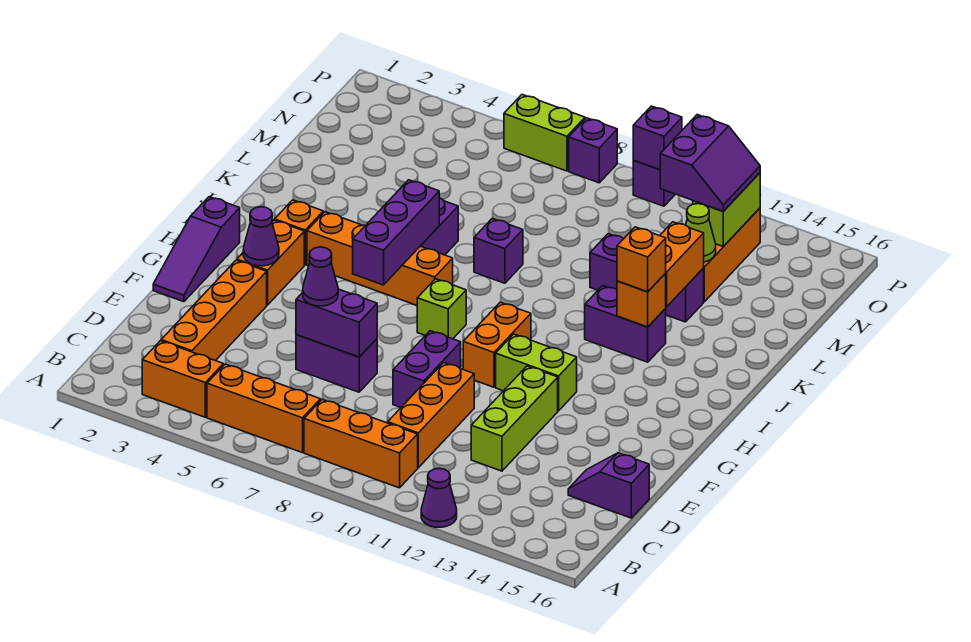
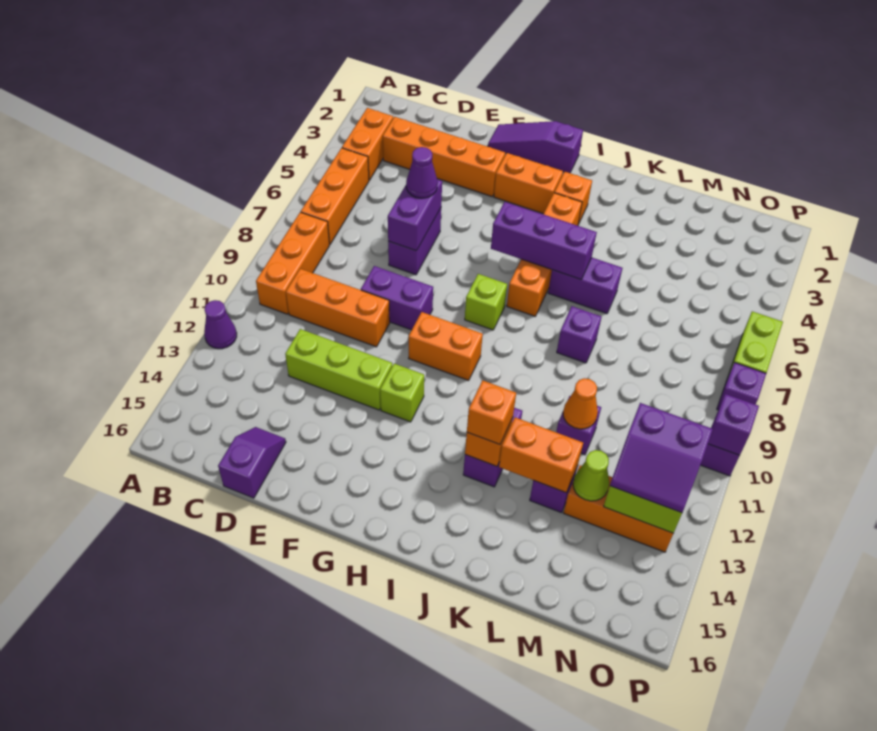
purple 1x1 cone [243,207,279,266] -> none
lime 1x2 brick [496,334,577,411] -> lime 1x1 brick [380,364,424,422]
none -> orange 1x1 cone [563,378,598,429]

